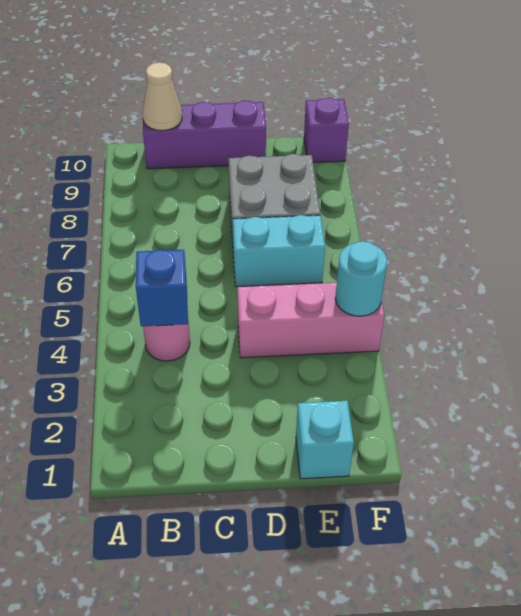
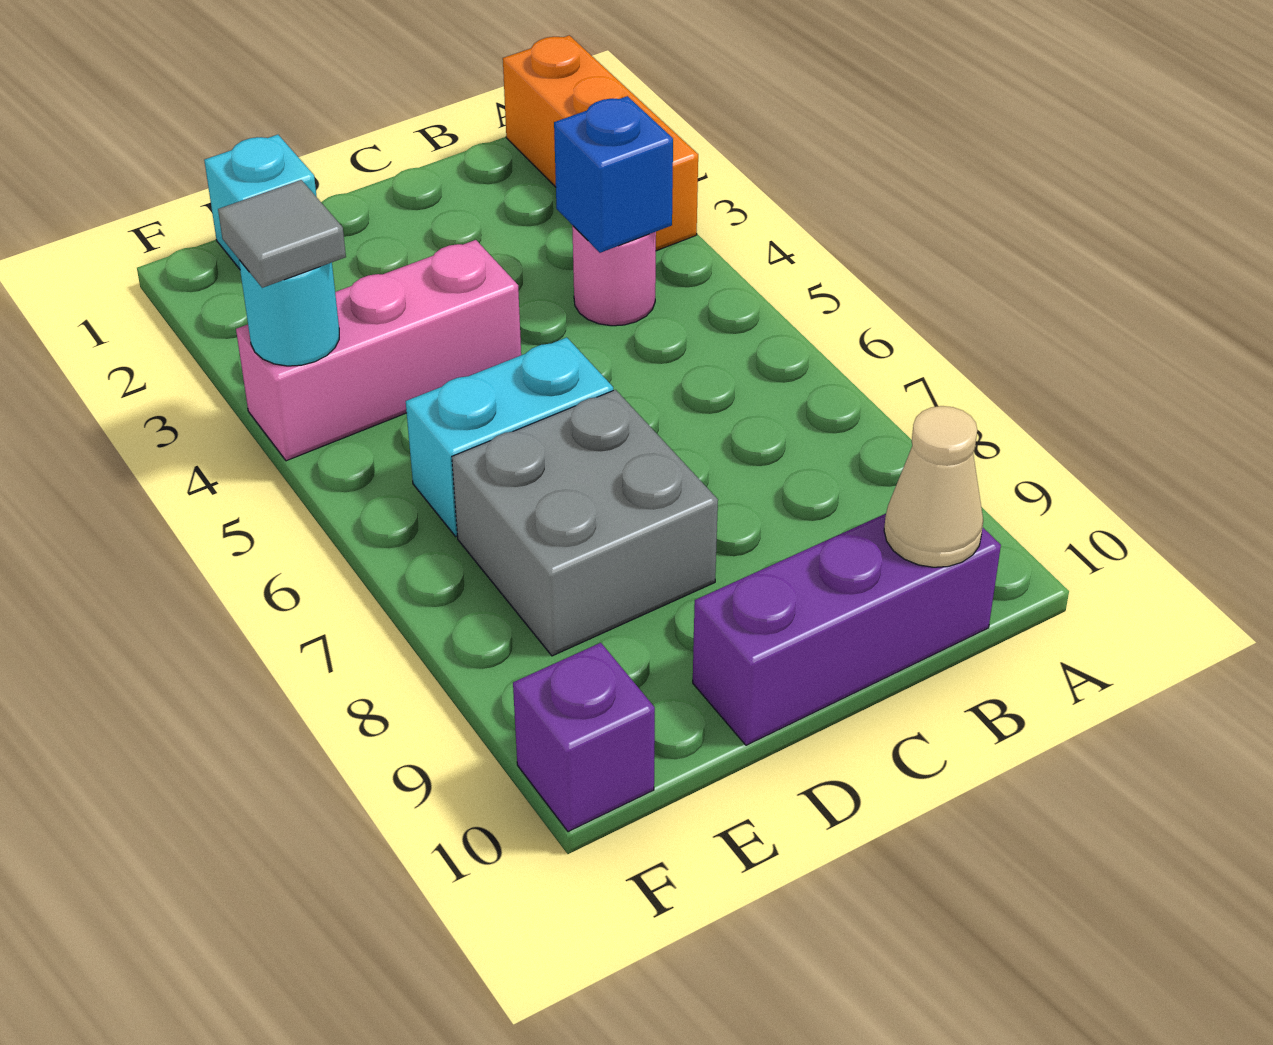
none -> orange 1x3 brick [503,35,698,251]
none -> grey 1x1 tile [218,180,346,288]

